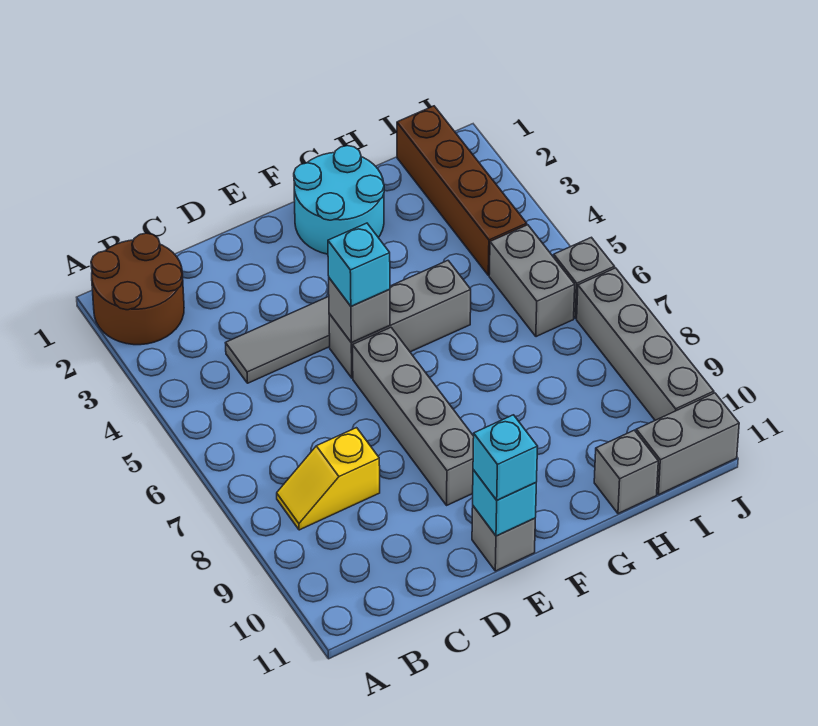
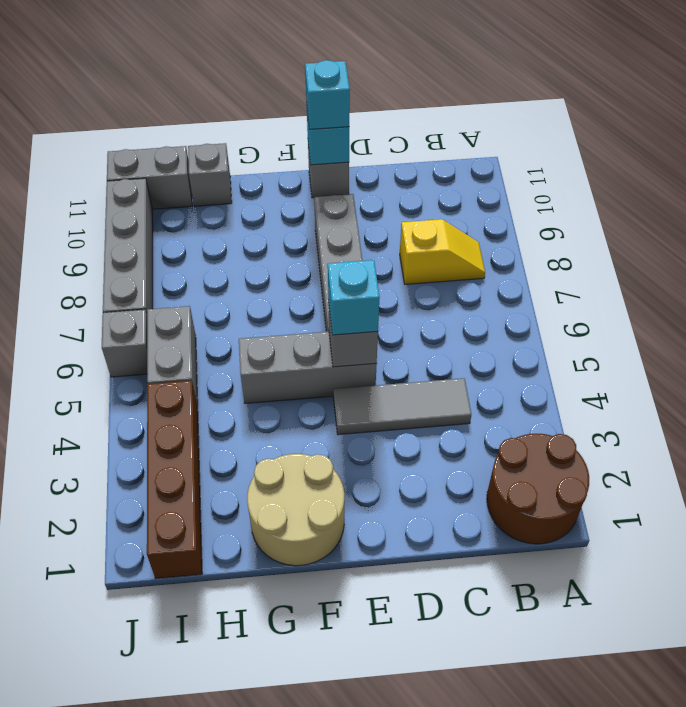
cyan 2x2 round brick [294,146,384,254] -> tan 2x2 round brick [247,454,344,566]

